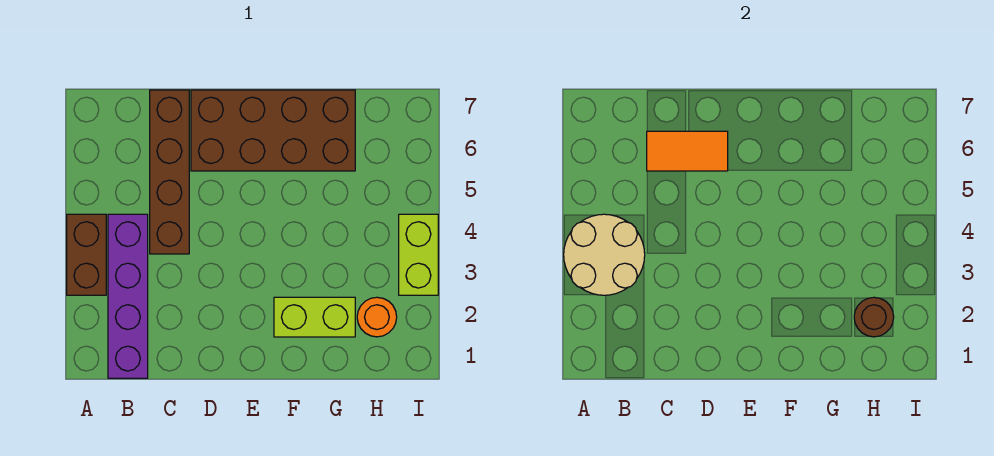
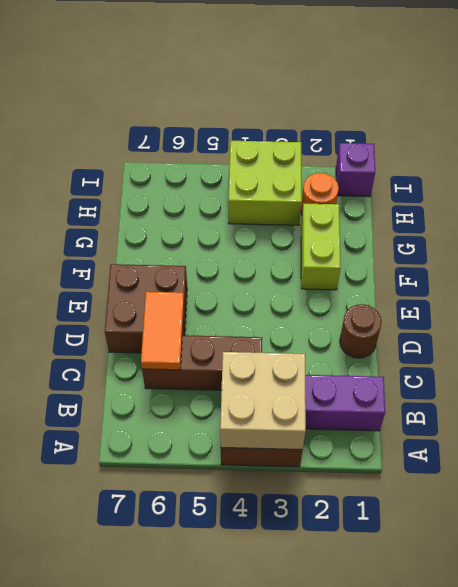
tan 2x2 round brick [564,214,645,295] -> tan 2x2 brick [220,352,306,450]
brown 1x4 brick [150,90,189,254] -> brown 1x3 brick [142,335,262,390]
brown 2x4 brick [191,90,355,171] -> brown 2x2 brick [105,264,187,353]
brown 1x1 round brick [854,297,894,337] -> brown 1x1 round brick moved to [340,304,381,358]
none -> purple 1x1 brick [336,143,375,197]
lime 1x2 brick [399,214,438,295] -> lime 2x2 brick [228,141,302,225]

